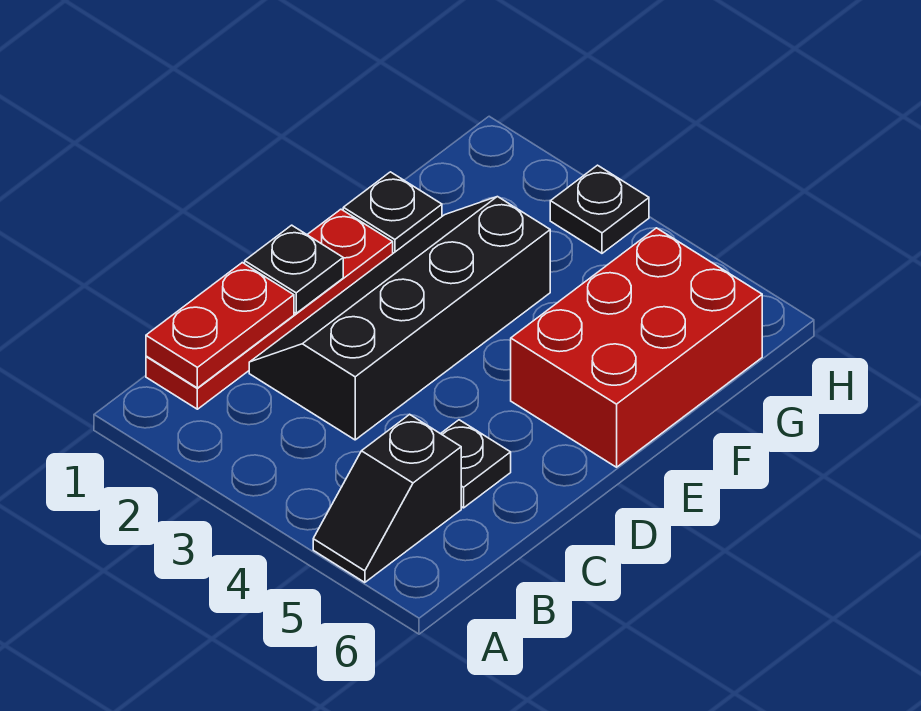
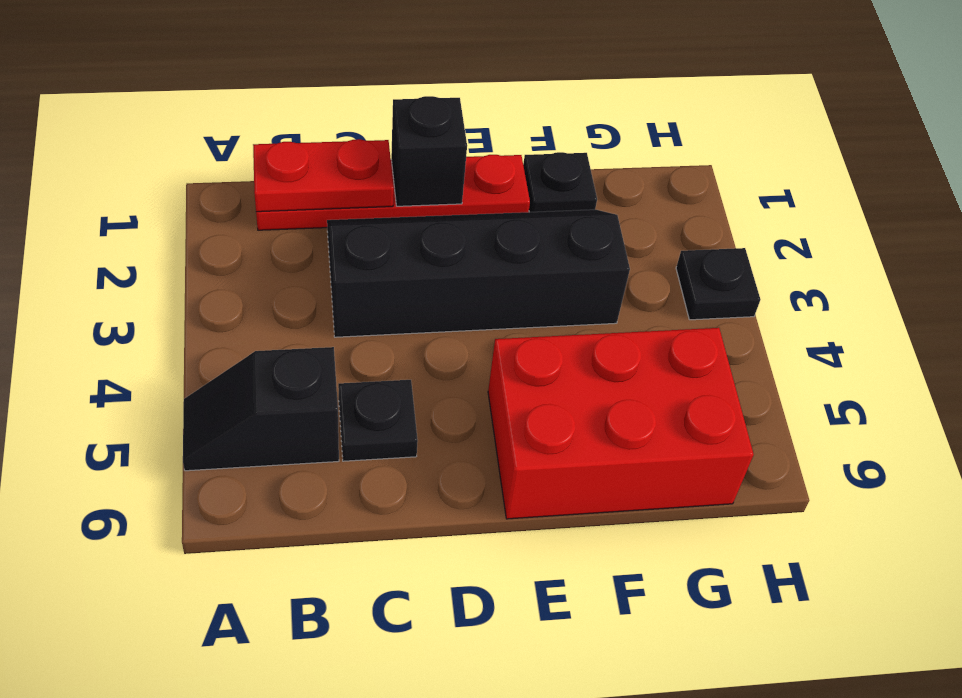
black 1x1 plate [245,225,343,313] -> black 1x1 brick [391,96,467,206]

